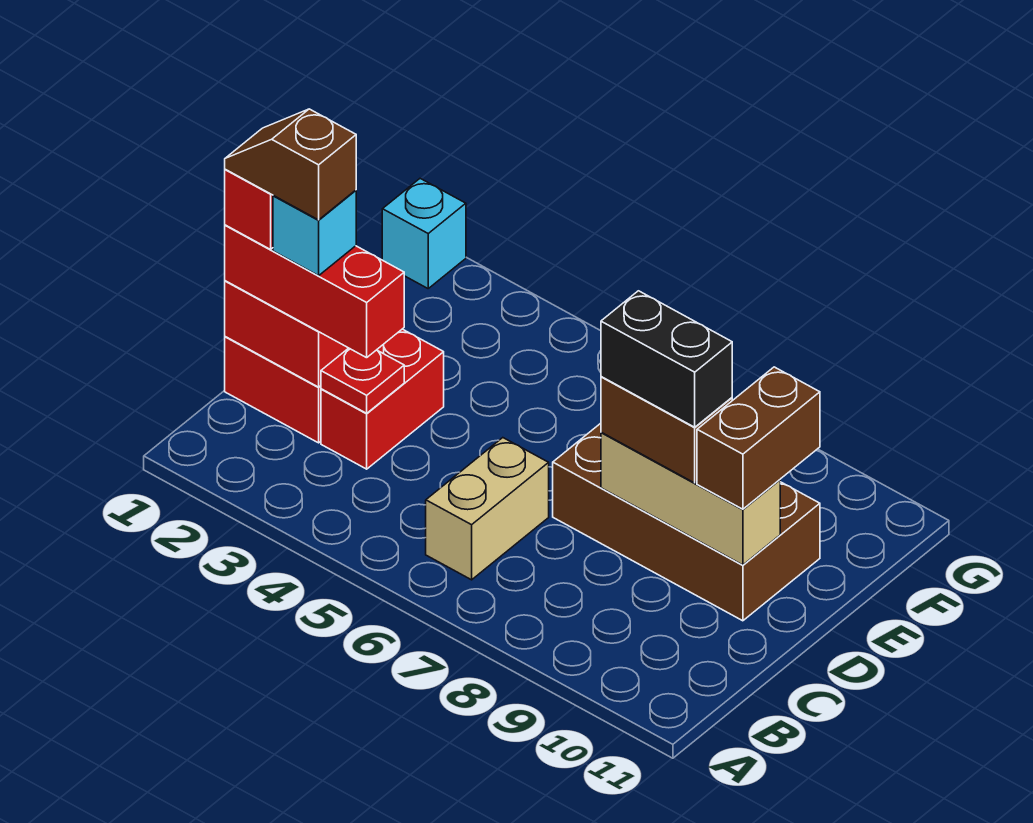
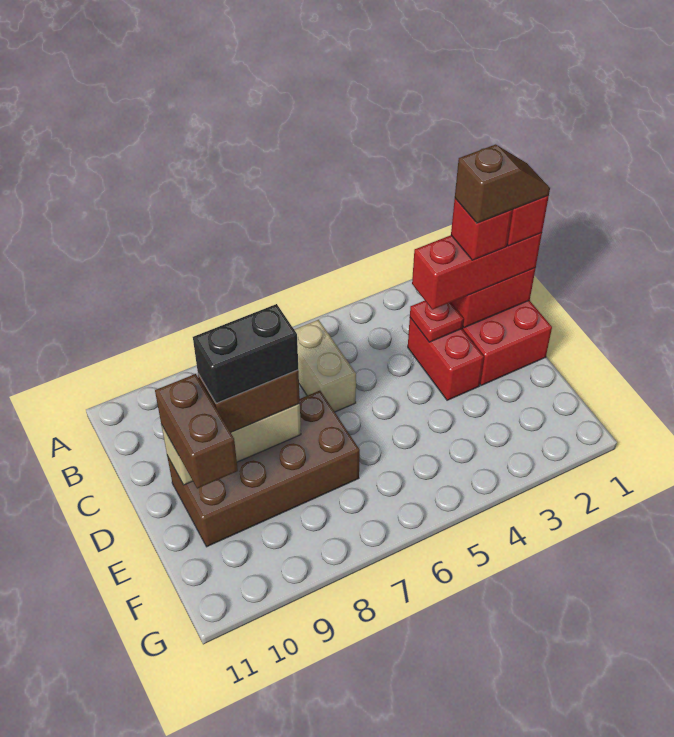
cyan 1x1 brick [273,190,356,276] -> red 1x1 brick [451,198,512,260]
cyan 1x1 brick [382,179,466,288] -> none

